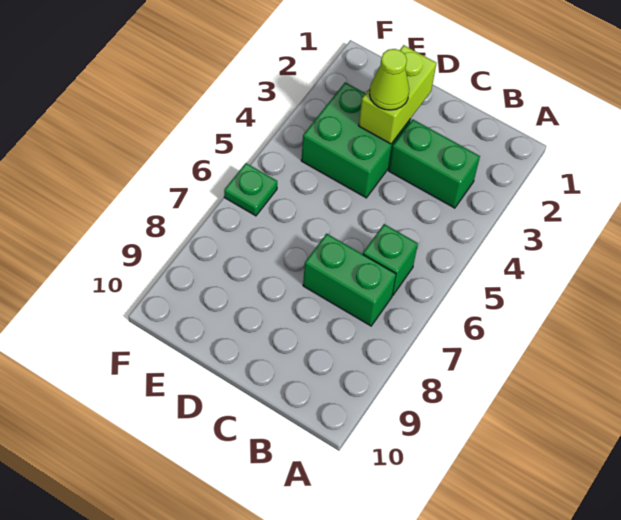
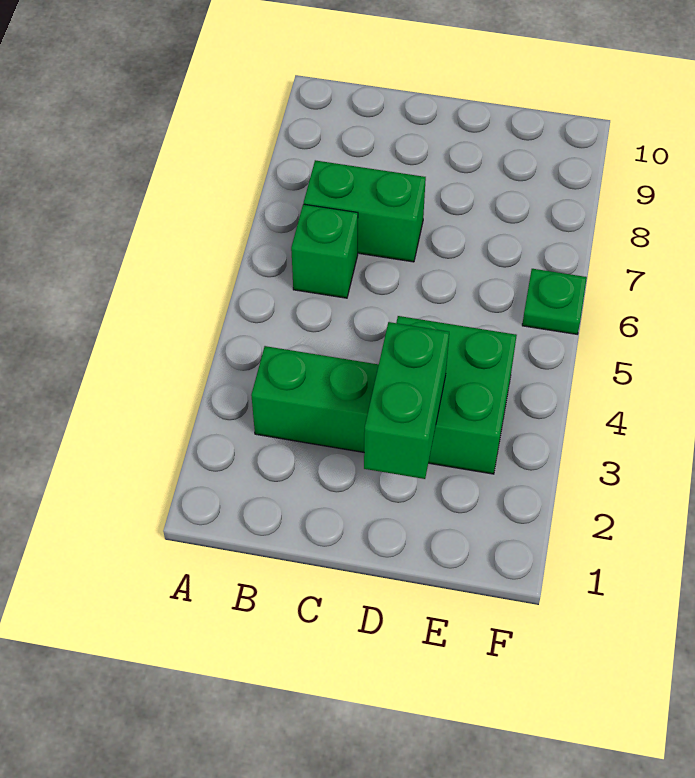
lime 1x2 brick [359,45,436,144] -> green 1x2 brick [364,322,449,479]
lime 1x1 cone [369,49,409,110] -> none

